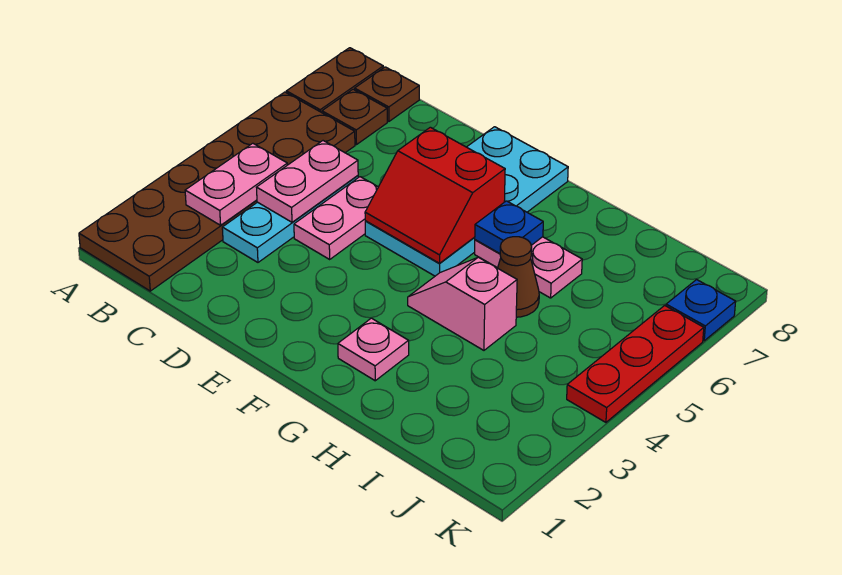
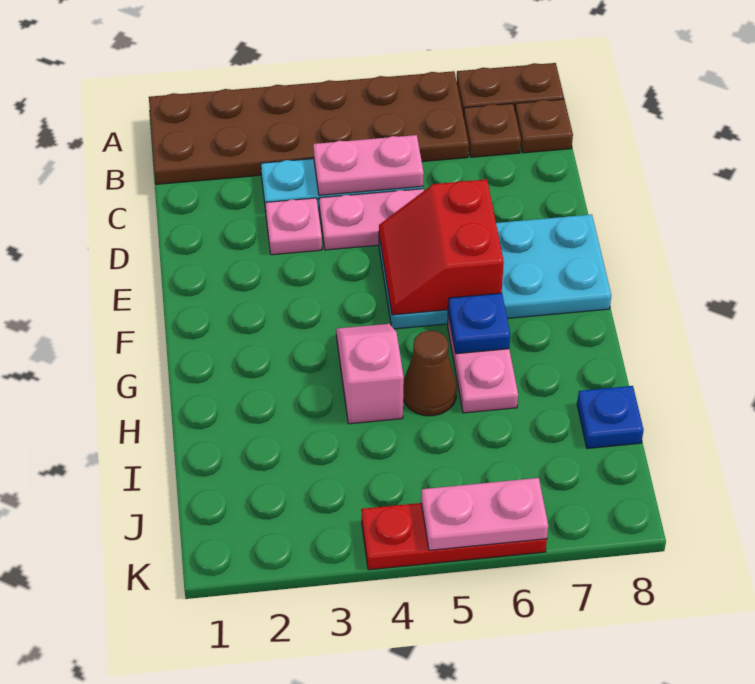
pink 1x2 plate [185,143,287,225] -> pink 1x2 plate moved to [421,478,548,550]
pink 1x1 plate [338,318,409,381] -> pink 1x1 plate moved to [265,198,322,255]
blue 1x1 plate [666,280,736,341] -> blue 1x1 plate moved to [577,386,644,448]

